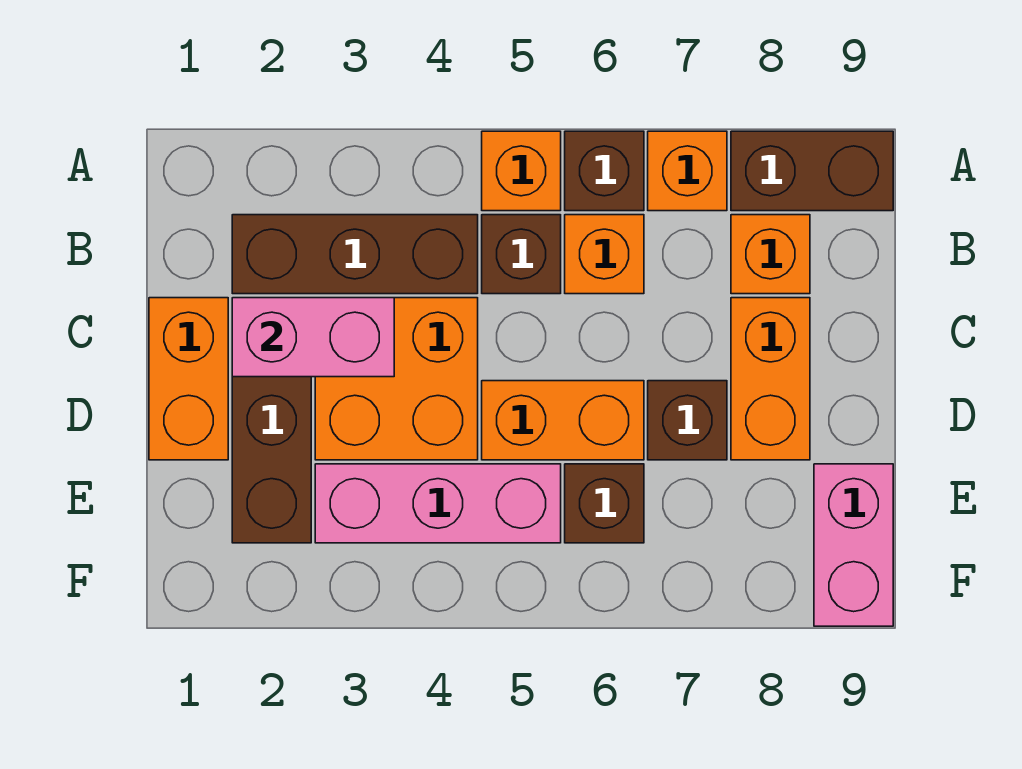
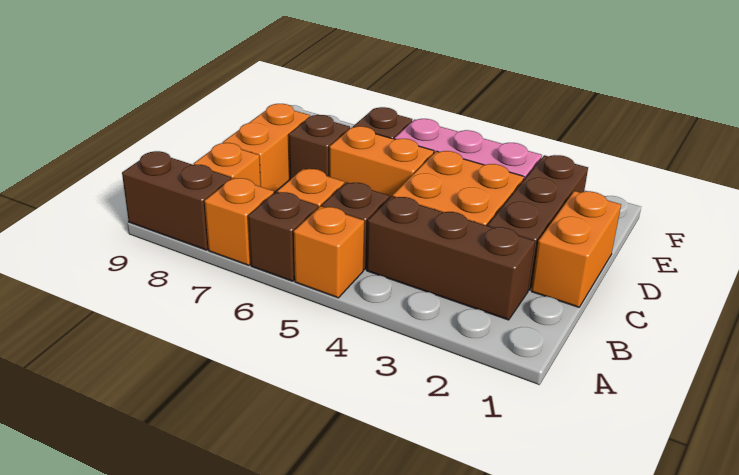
pink 1x2 brick [232,298,394,377] -> none
pink 1x2 brick [814,464,893,626] -> none

